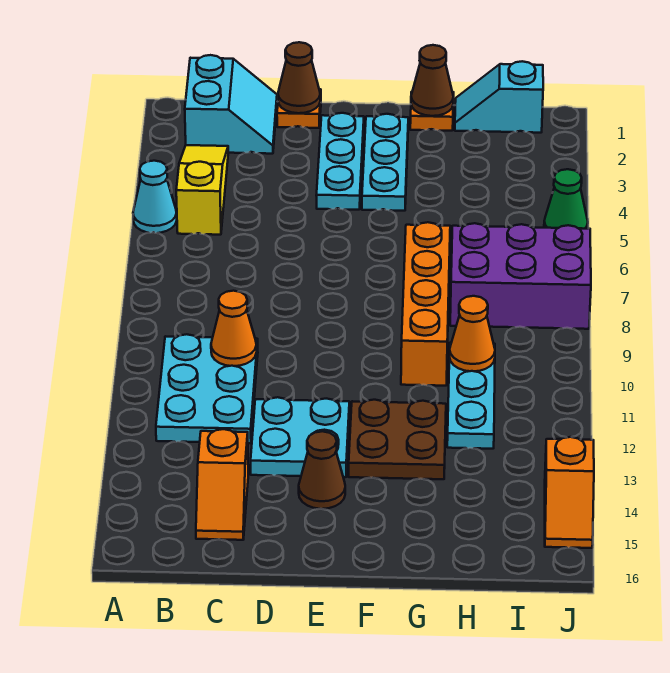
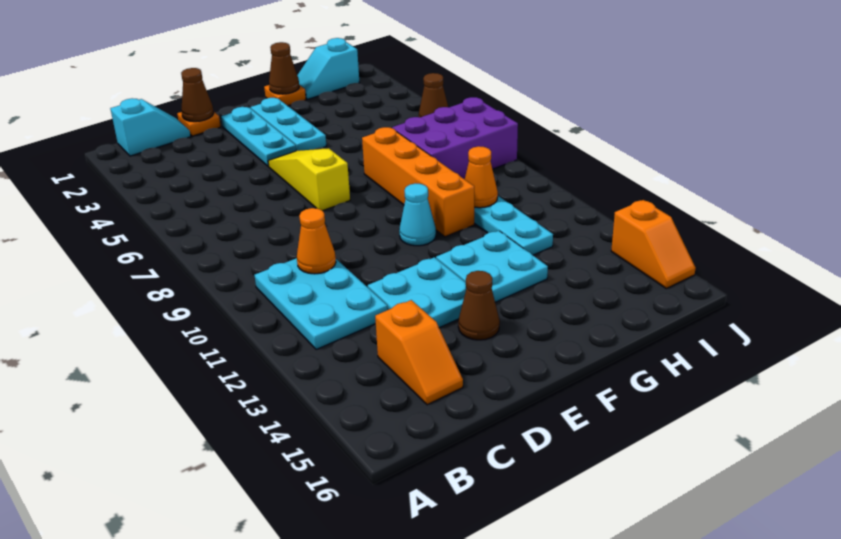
cyan 1x1 cone [133,161,177,233] -> cyan 1x1 cone moved to [399,183,436,246]
cyan 2x2 slope [185,55,277,154] -> cyan 1x2 slope [110,98,191,156]
yellow 1x3 slope [176,145,228,235] -> yellow 1x3 slope moved to [268,148,350,211]
brown 2x2 plate [349,400,446,479] -> cyan 2x2 plate [436,231,548,302]
green 1x1 cone [544,169,588,229] -> brown 1x1 cone [419,73,448,117]

